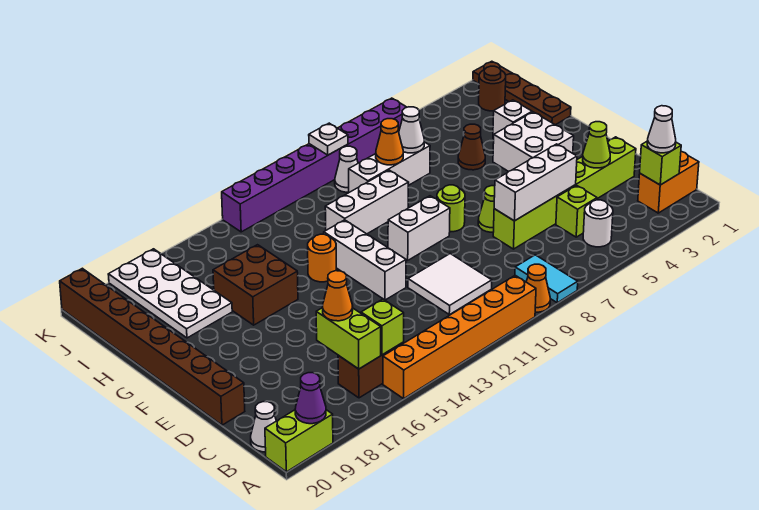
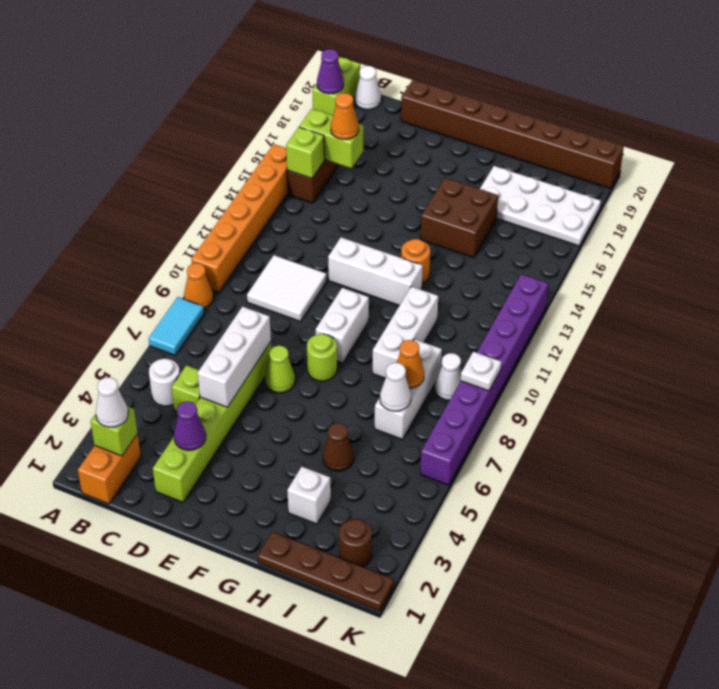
cyan 1x2 tile [515,255,578,303] -> cyan 1x2 tile turned to [149,297,204,355]
lime 1x1 cone [583,122,610,168] -> purple 1x1 cone [174,401,206,450]
white 2x2 brick [493,112,574,172] -> none

